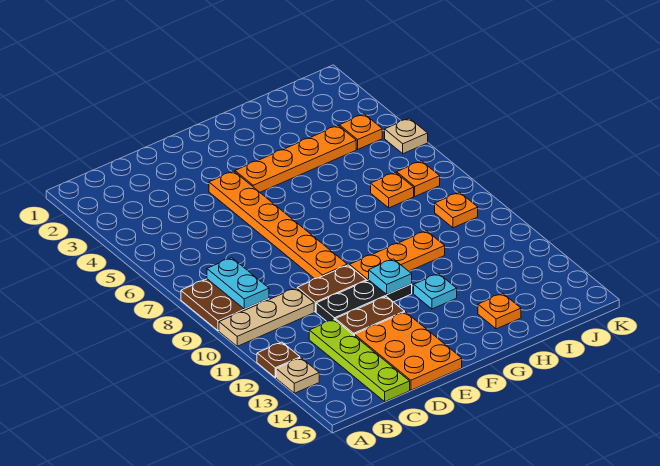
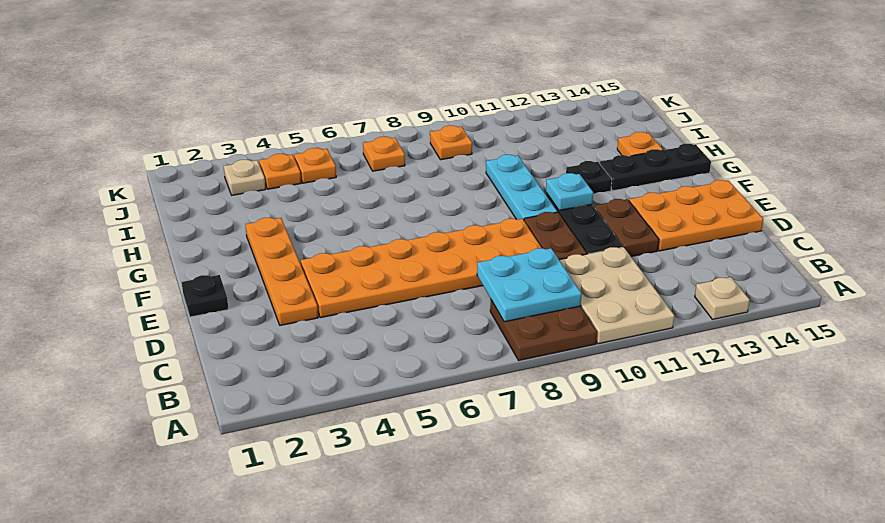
tan 1x3 plate [219,288,314,346] -> tan 2x3 plate [560,247,674,344]
brown 1x1 plate [257,342,300,378] -> none
cyan 1x2 plate [207,258,269,309] -> cyan 2x2 plate [477,248,582,322]
lime 1x4 plate [309,319,410,402] -> none
none -> black 1x1 plate [182,275,228,317]
orange 1x6 plate [209,171,347,279] -> orange 2x6 plate [301,219,542,318]
orange 1x4 plate [235,126,356,192] -> orange 1x4 plate moved to [245,218,318,325]
orange 1x3 plate [349,231,445,281] -> cyan 1x3 plate [486,155,557,220]
cyan 1x1 plate [414,274,457,309] -> black 1x1 plate [566,161,612,194]
none -> black 1x3 plate [600,144,711,191]
orange 1x1 plate [371,172,414,208] -> orange 1x1 plate moved to [294,148,336,183]
tan 1x1 plate [385,118,428,154] -> tan 1x1 plate moved to [224,160,266,195]

